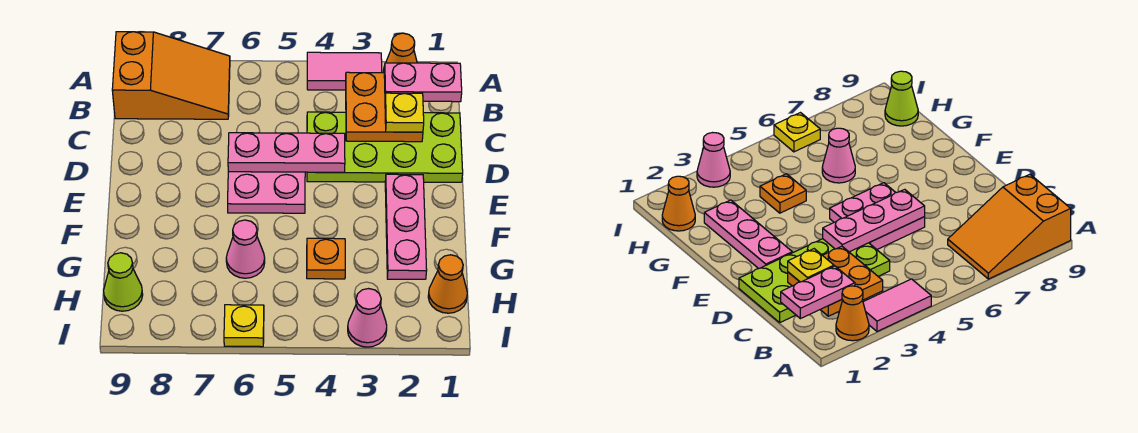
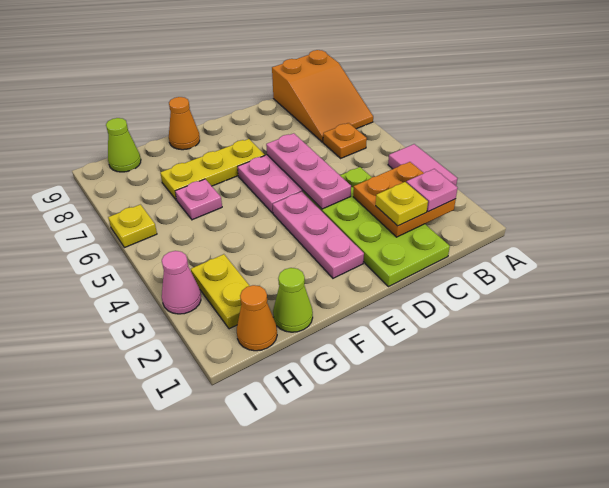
orange 1x1 cone [383,33,417,73] -> orange 1x1 cone moved to [169,97,200,150]
pink 1x2 plate [384,63,462,102] -> pink 1x1 plate [406,169,457,212]
pink 1x3 plate [385,174,427,279] -> pink 1x3 plate turned to [273,192,364,278]
none -> yellow 1x3 plate [160,139,265,200]
none -> lime 1x1 cone [273,268,313,332]
orange 1x1 plate [307,238,345,279] -> orange 1x1 plate moved to [323,123,367,158]
pink 1x1 cone [226,220,265,278] -> pink 1x1 plate [175,179,222,220]
none -> yellow 1x2 plate [191,254,249,329]

